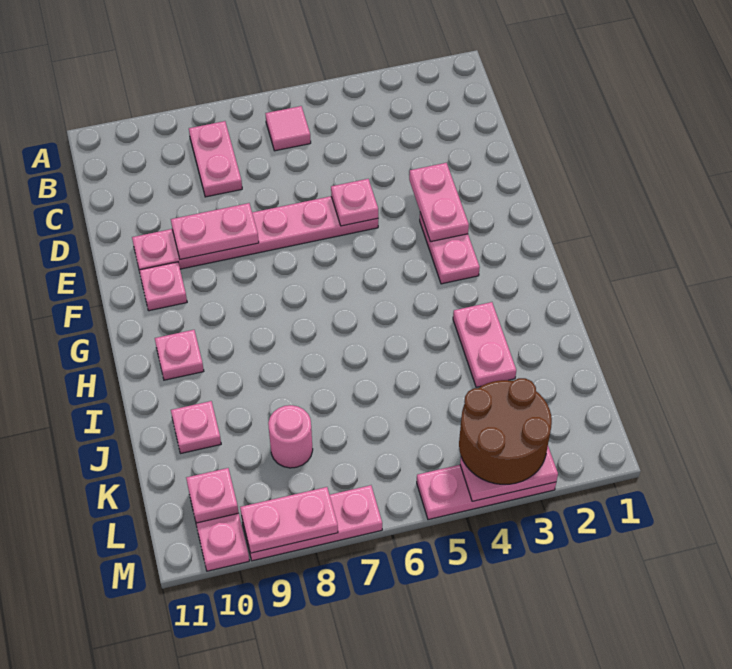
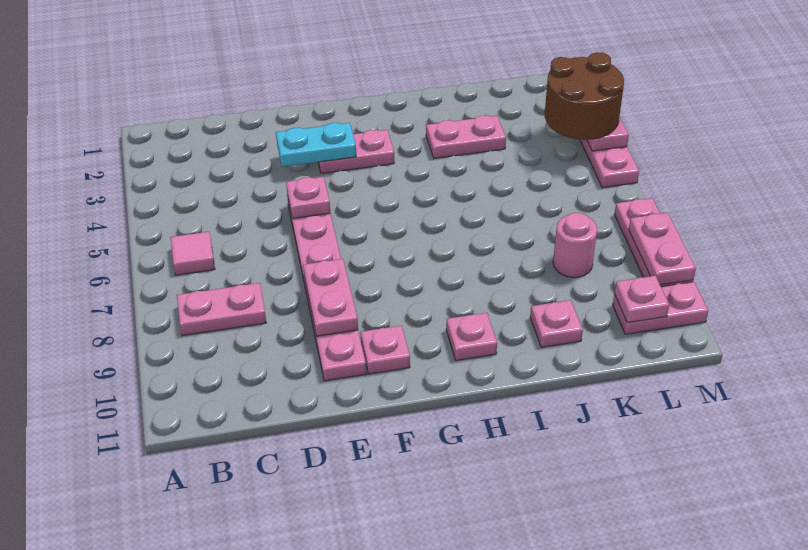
pink 1x2 plate [409,163,469,242] -> cyan 1x2 plate [276,123,356,167]

